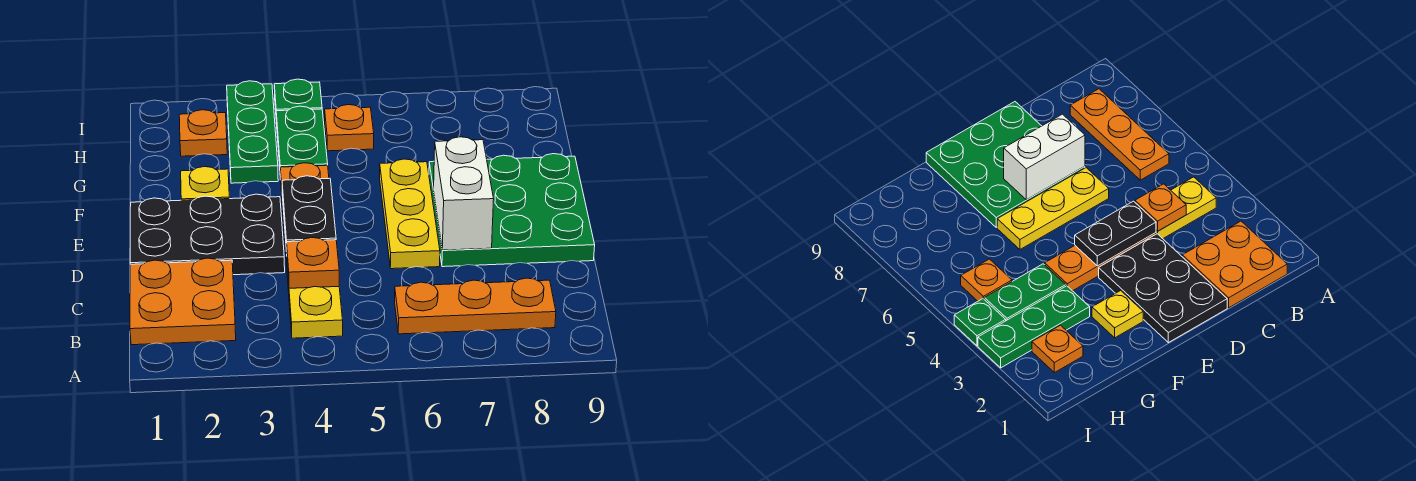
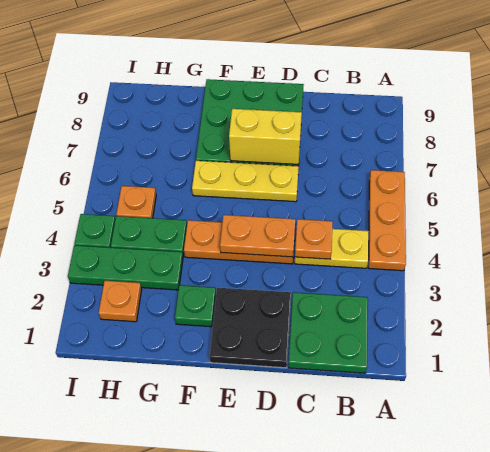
orange 2x2 plate [130,258,236,345] -> green 2x2 plate [288,292,368,373]
orange 1x3 plate [395,278,556,334] -> orange 1x3 plate moved to [369,170,406,271]
black 2x3 plate [130,194,285,275] -> black 2x2 plate [209,288,291,368]
black 1x2 plate [282,176,336,252] -> orange 1x2 plate [220,215,295,257]
white 1x2 brick [434,137,494,250] -> yellow 1x2 brick [229,109,302,164]
yellow 1x1 plate [181,167,229,200] -> green 1x1 plate [175,285,216,327]

